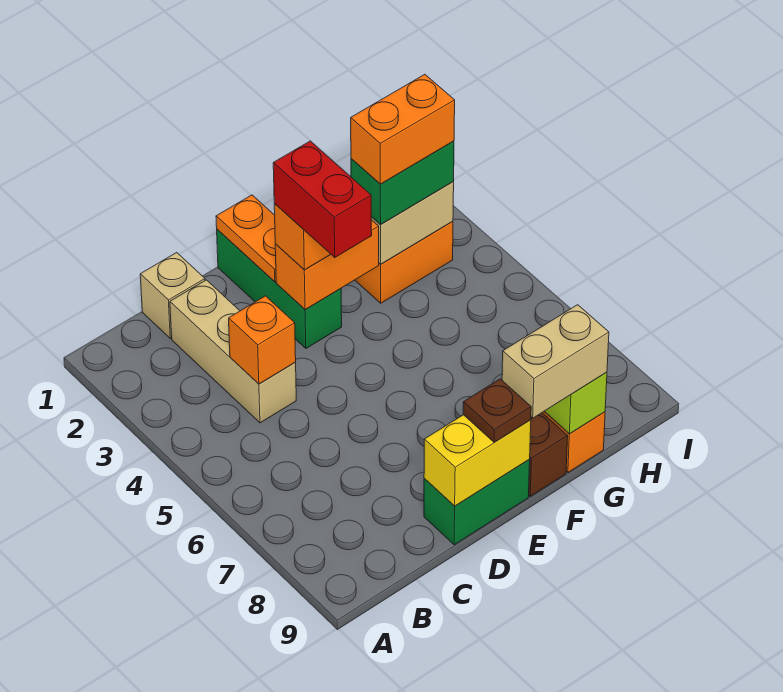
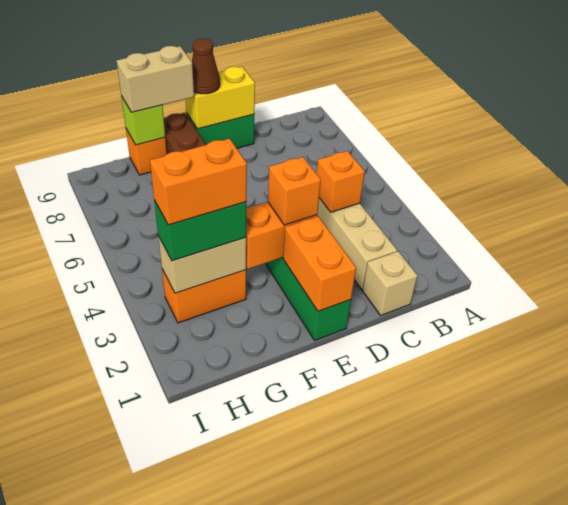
orange 1x2 plate [216,195,276,282] -> orange 1x2 brick [283,216,356,311]
red 1x2 brick [273,141,372,257] -> none
brown 1x1 plate [463,379,531,442] -> brown 1x1 cone [192,39,220,94]

